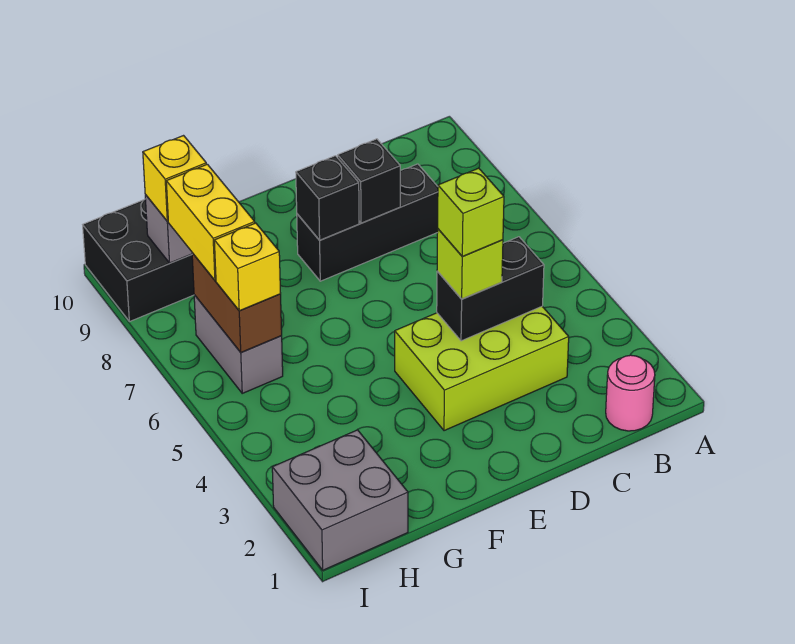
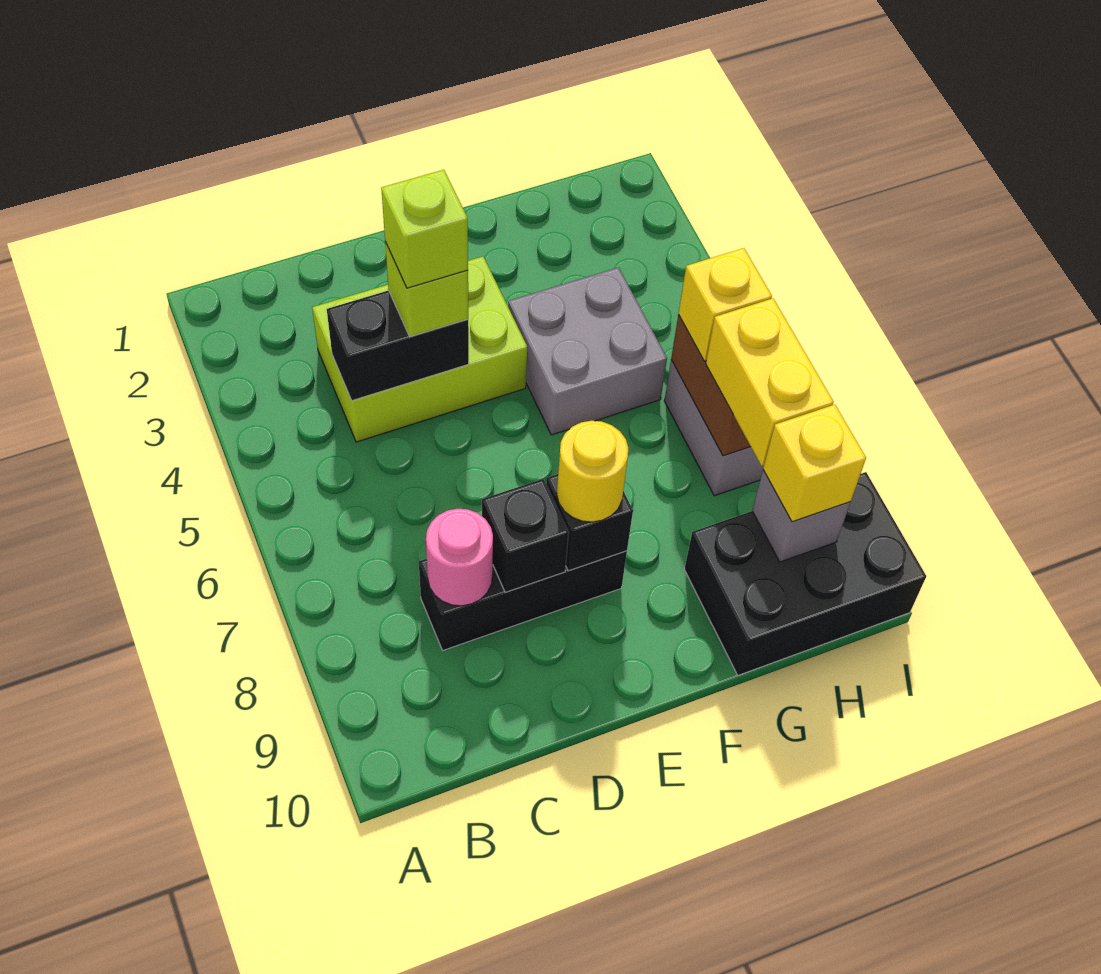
pink 1x1 round brick [606,355,655,431] -> pink 1x1 round brick moved to [426,508,493,606]
none -> yellow 1x1 round brick [557,421,628,522]
grey 2x2 brick [272,430,408,570] -> grey 2x2 brick moved to [508,267,667,435]

